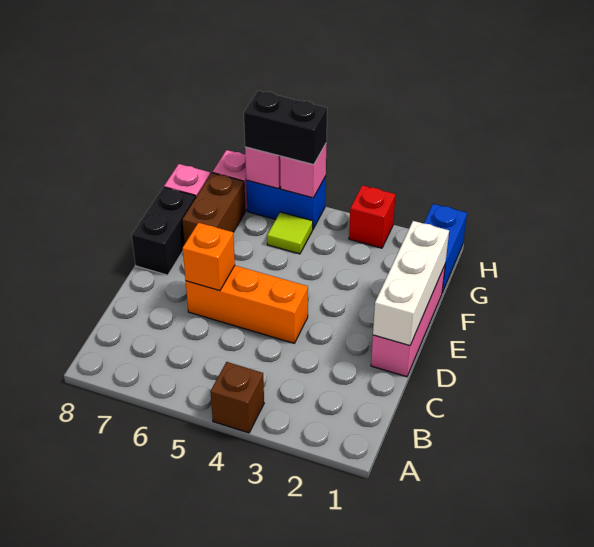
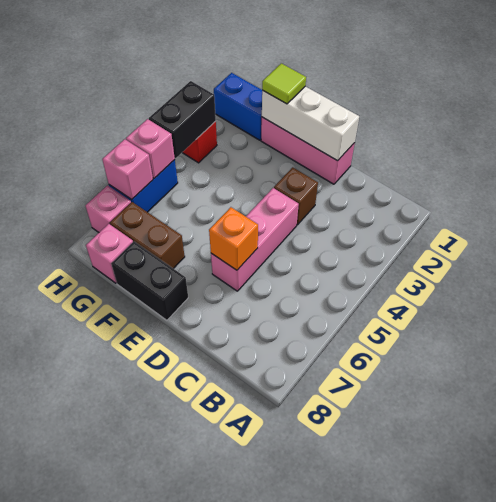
brown 1x1 brick [210,362,264,433] -> brown 1x1 brick moved to [274,167,318,225]
orange 1x3 brick [186,266,308,343] -> pink 1x3 brick [211,188,299,291]
lime 1x1 tile [267,212,313,254] -> lime 1x1 tile moved to [262,63,306,104]
black 1x2 brick [244,91,327,165] -> black 1x2 brick moved to [149,81,216,158]

